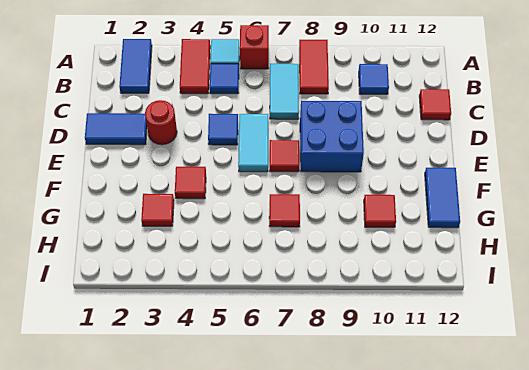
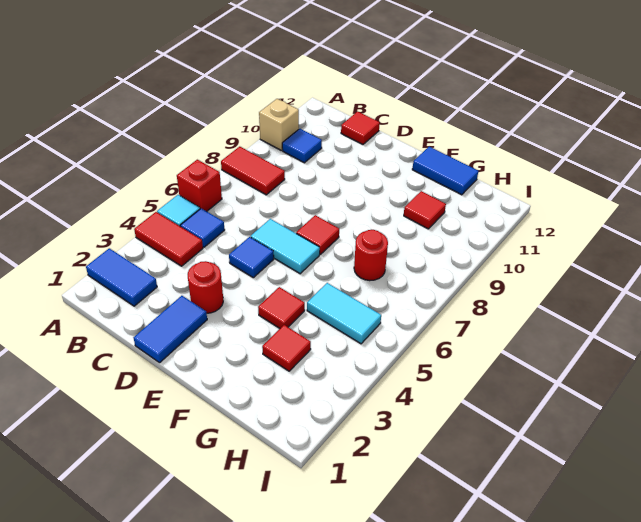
none -> tan 1x1 brick [259,99,299,150]
cyan 1x2 tile [270,64,299,119] -> cyan 1x2 tile moved to [307,283,381,344]
blue 2x2 brick [300,101,364,172] -> none
red 1x1 tile [269,194,300,227] -> red 1x1 round brick [354,230,388,281]

